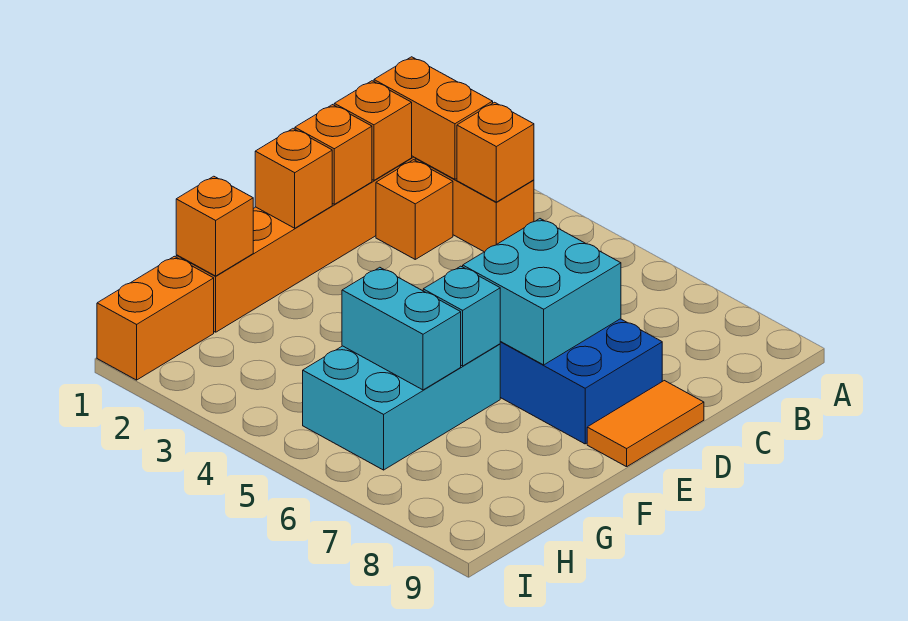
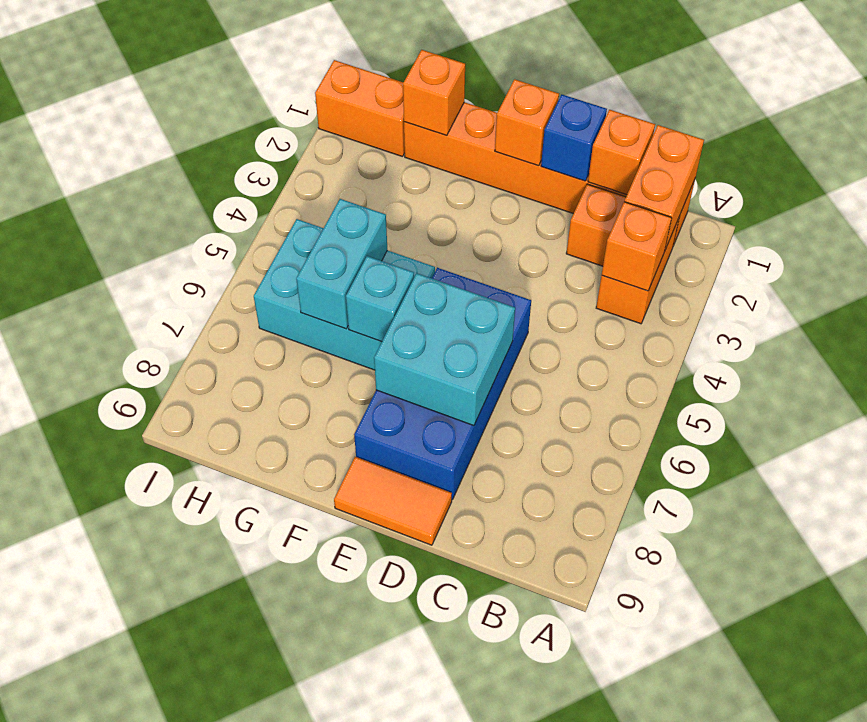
orange 1x1 brick [295,105,372,204] -> blue 1x1 brick [541,95,607,181]

